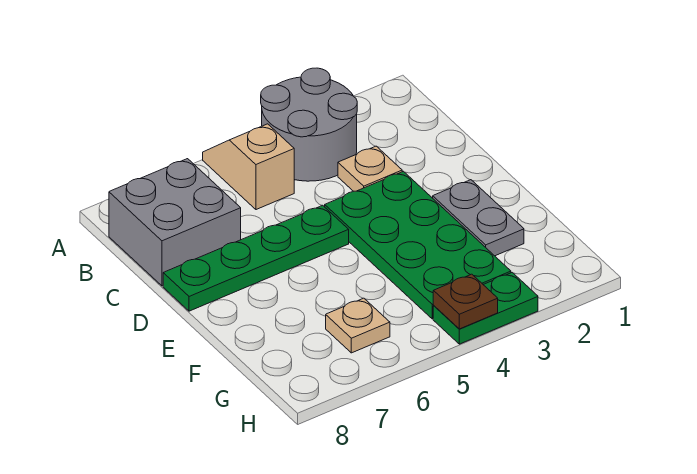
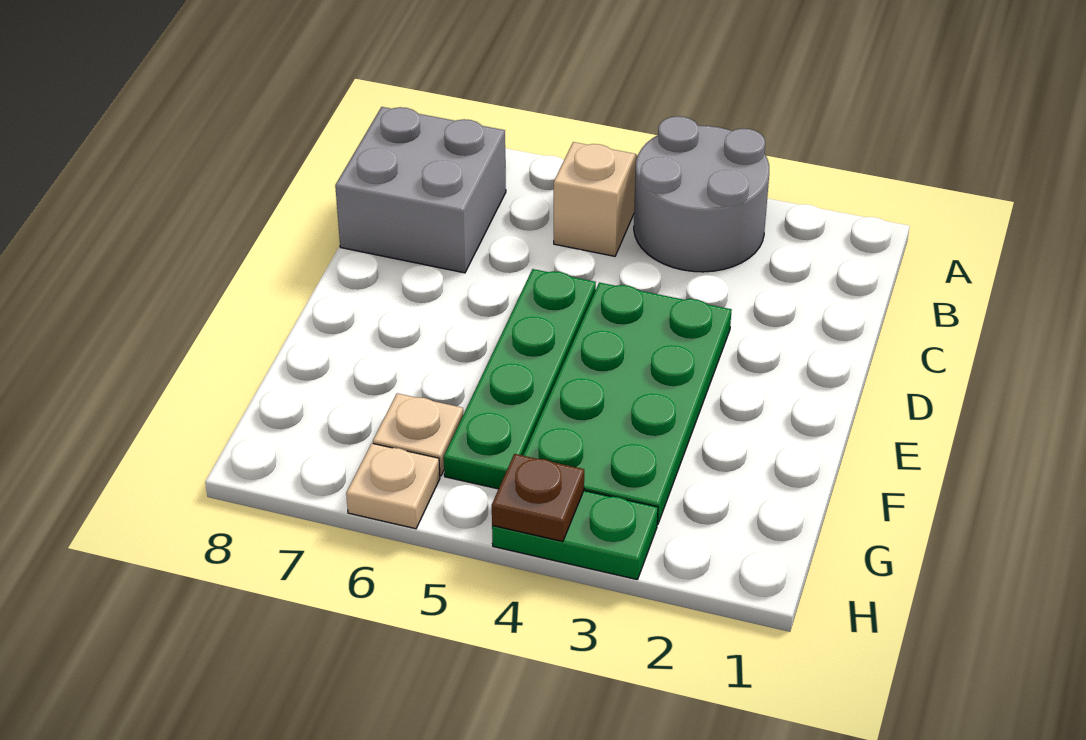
tan 1x1 plate [338,146,402,191] -> tan 1x1 plate moved to [346,443,440,529]
green 1x4 plate [163,205,349,311] -> green 1x4 plate turned to [444,269,596,489]
grey 1x2 plate [433,180,524,256] -> none

